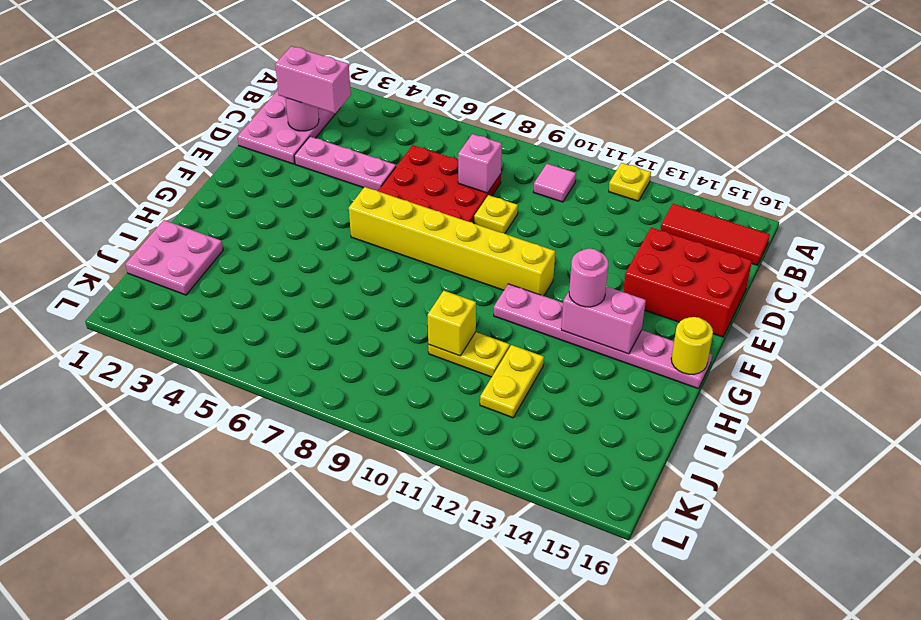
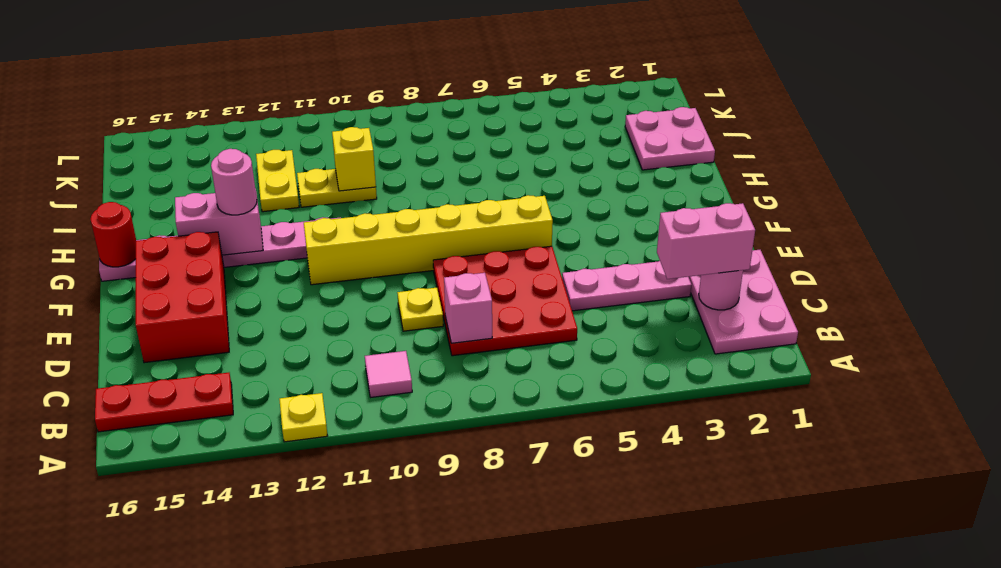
red 1x3 tile [660,204,770,265] -> red 1x3 plate [95,373,233,432]
red 2x3 brick [623,228,752,337] -> red 2x3 brick turned to [136,232,229,363]
yellow 1x1 round brick [671,317,713,374] -> red 1x1 round brick [90,202,136,267]

